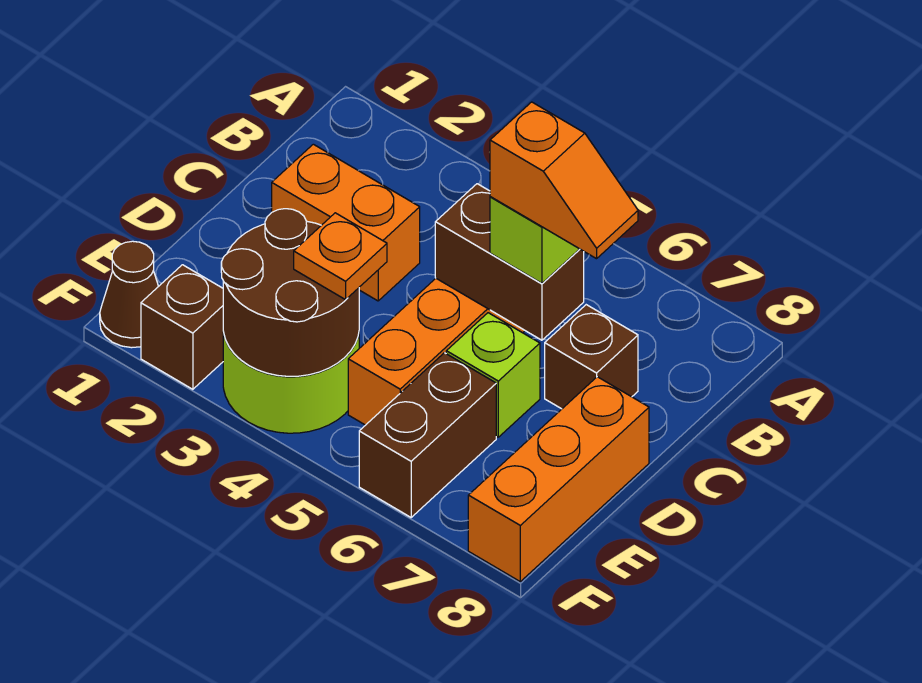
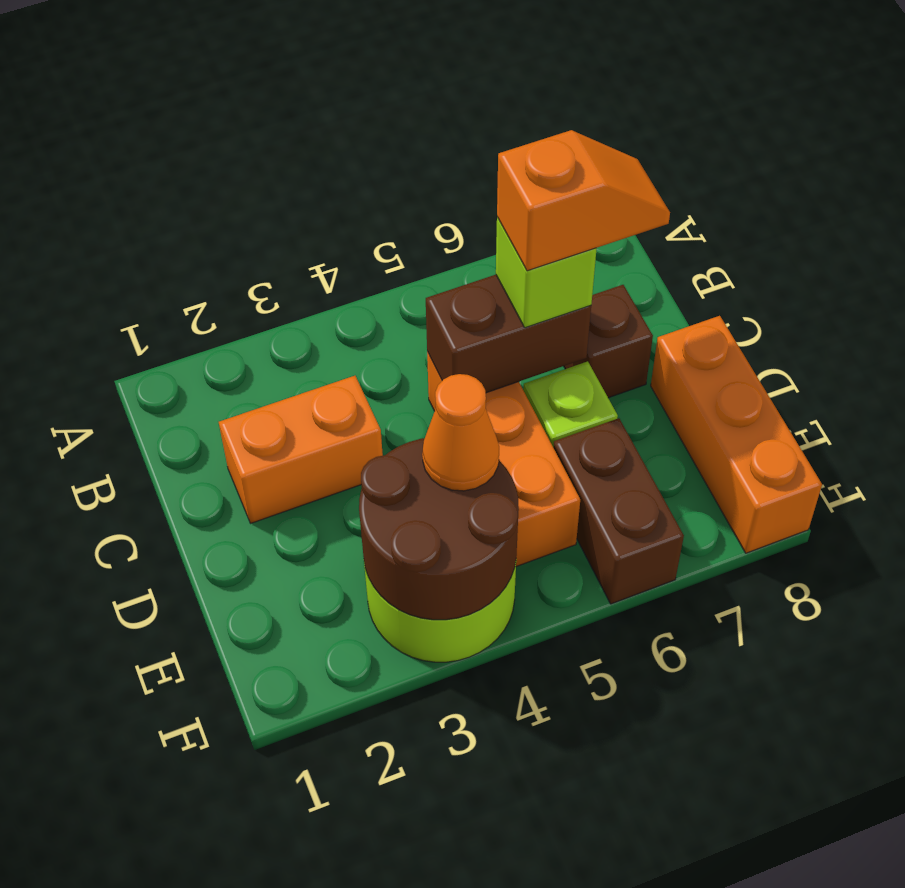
orange 1x1 plate [294,213,387,300] -> orange 1x1 cone [422,374,499,491]
brown 1x1 cone [100,241,159,348] -> none
brown 1x1 brick [141,265,223,389] -> none

